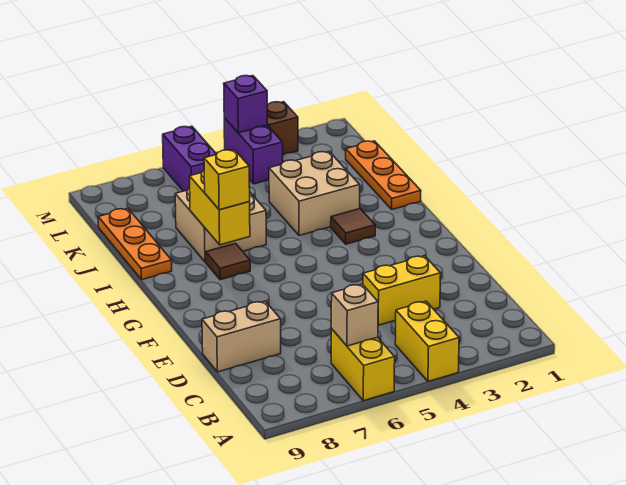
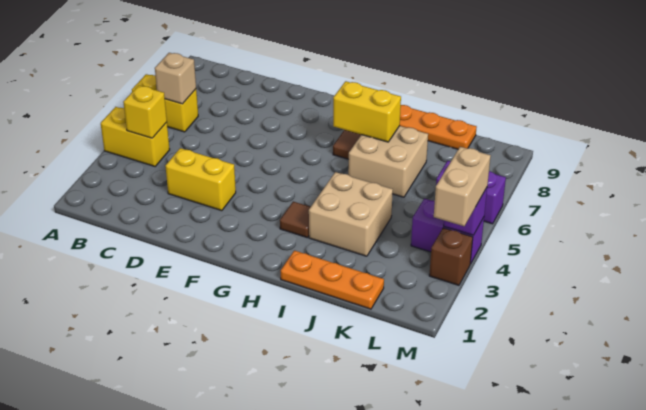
yellow 1x2 brick [363,256,441,325] -> yellow 1x2 brick turned to [165,148,236,211]
tan 1x2 brick [202,301,281,372] -> tan 1x2 brick moved to [434,147,491,226]
yellow 1x1 brick [204,150,250,210] -> yellow 1x1 brick moved to [123,85,167,138]

